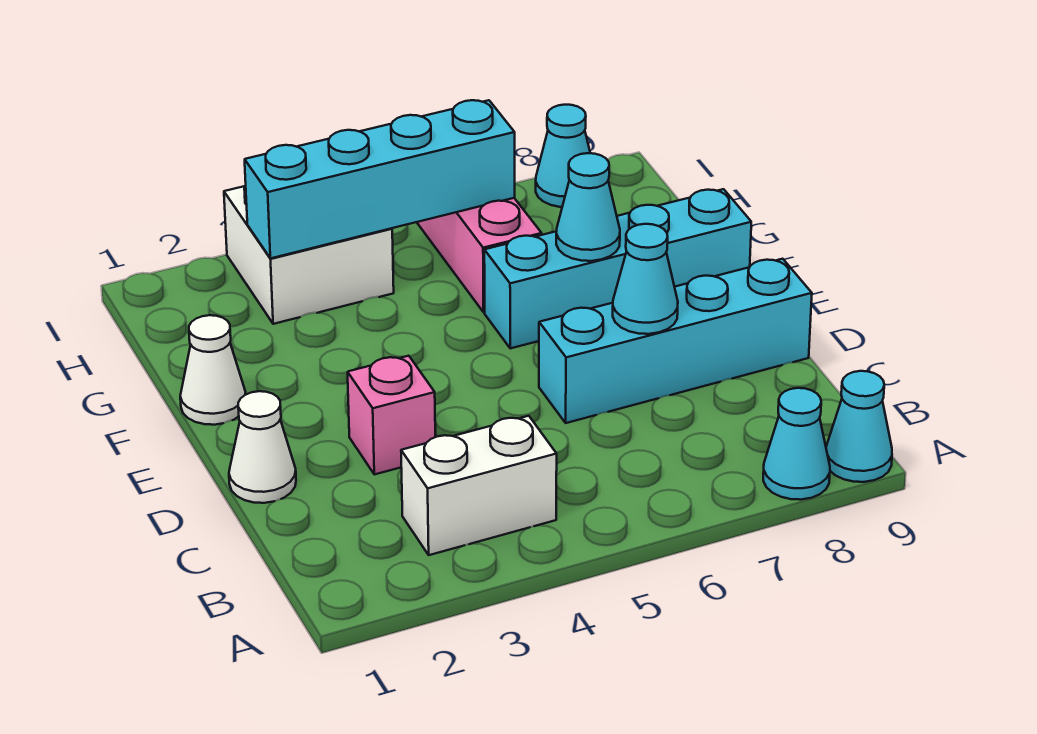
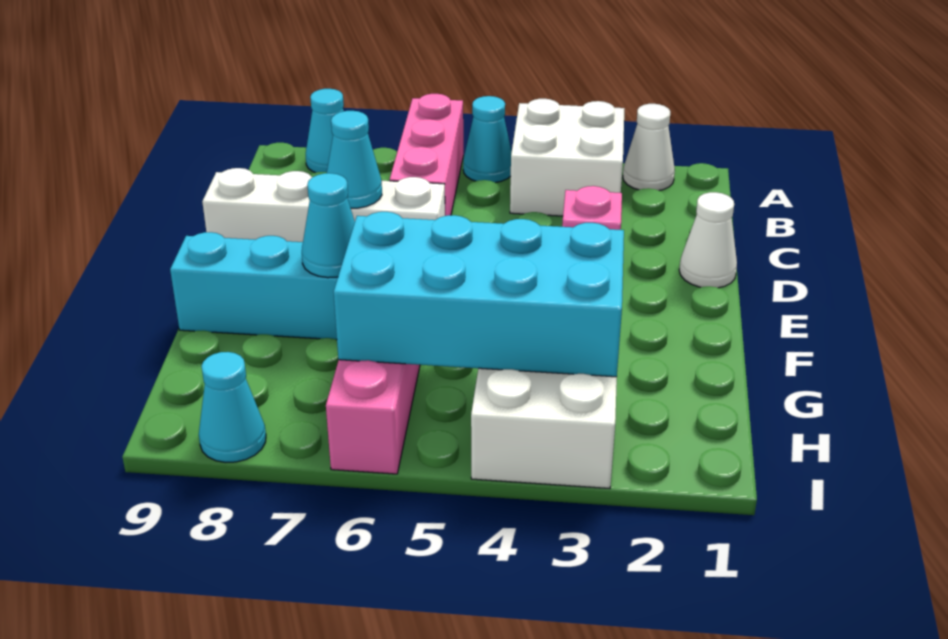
none -> pink 1x3 brick [390,94,463,216]
cyan 1x1 cone [826,371,892,482] -> cyan 1x1 cone moved to [463,96,512,183]
white 1x2 brick [401,416,557,555] -> white 2x2 brick [510,99,625,216]
cyan 1x4 brick [539,259,812,423] -> white 1x4 brick [202,168,445,242]
white 1x1 cone [180,315,246,425] -> white 1x1 cone moved to [623,104,675,191]
cyan 1x4 brick [245,100,515,258] -> cyan 2x4 brick [334,212,624,377]

